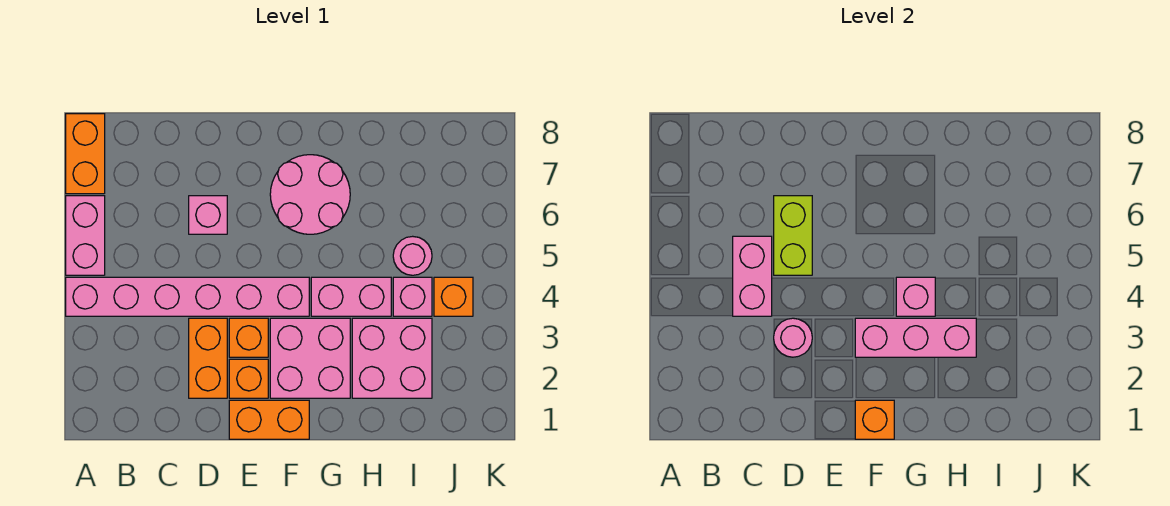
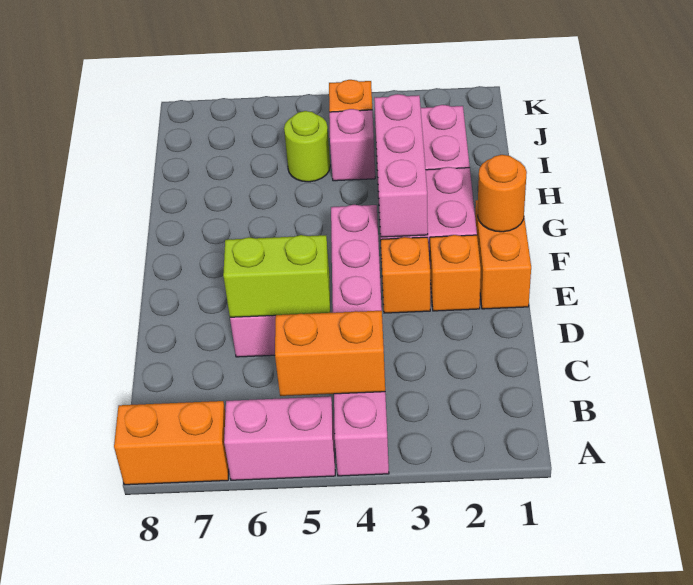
pink 1x2 brick [733,236,772,316] -> none
orange 1x2 brick [189,318,227,398] -> orange 1x2 brick moved to [275,311,385,396]
pink 1x1 round brick [774,318,812,357] -> none
orange 1x1 brick [855,400,894,439] -> orange 1x1 round brick [477,155,527,232]
pink 2x2 round brick [270,155,350,234] -> none
pink 1x2 brick [311,277,391,316] -> none
pink 1x1 brick [896,277,935,316] -> none
pink 1x1 round brick [393,236,432,275] -> lime 1x1 round brick [284,111,330,182]

